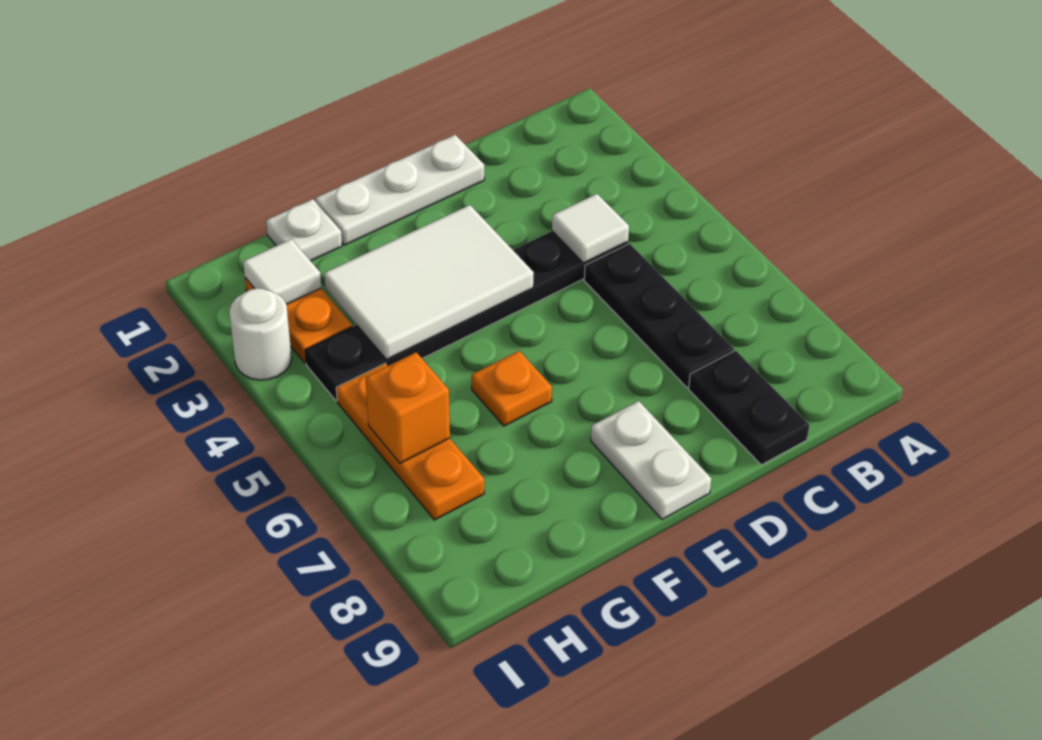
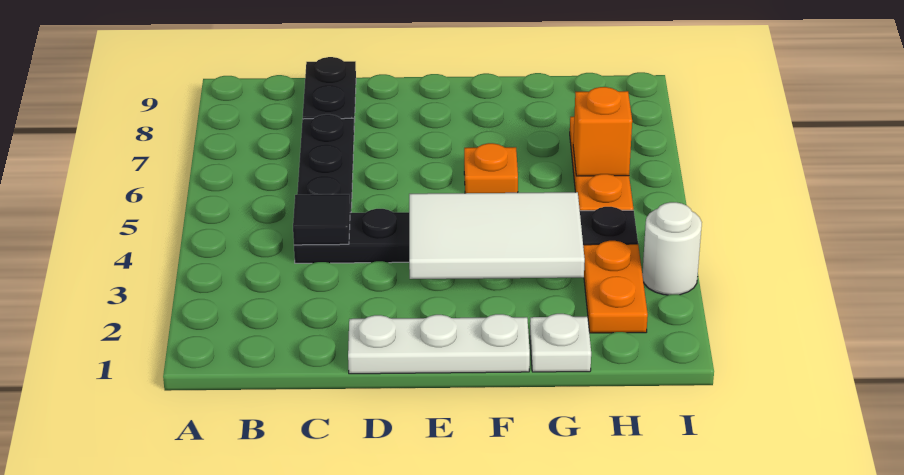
white 1x1 tile [552,194,629,263] -> black 1x1 tile [293,194,350,245]
white 1x2 plate [591,401,711,519] -> none
white 1x1 tile [243,239,321,304] -> none

